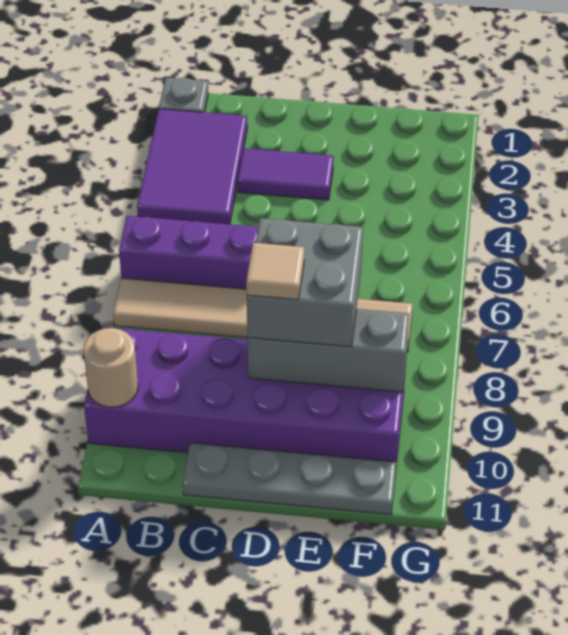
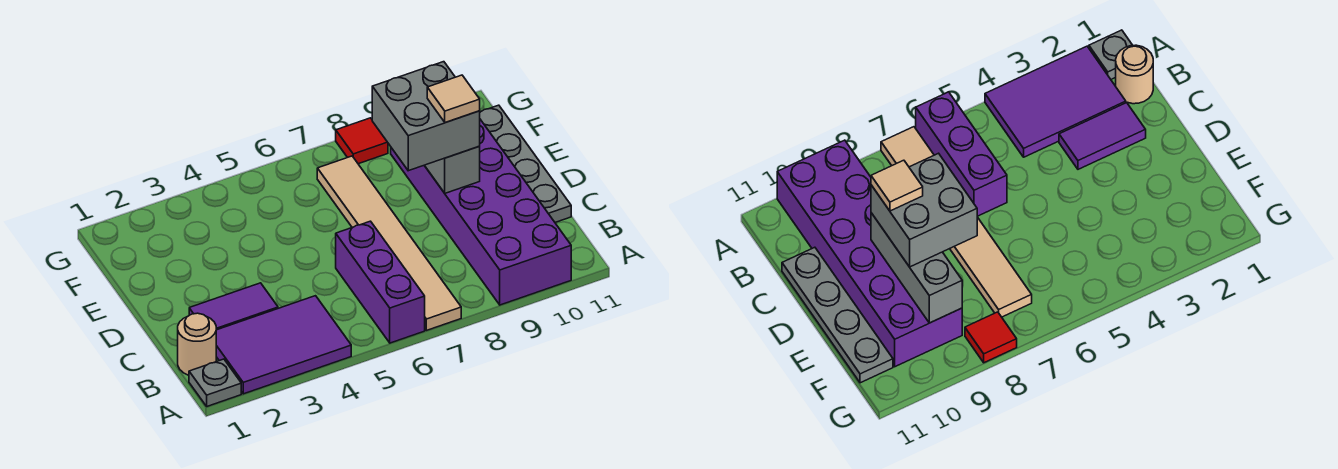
tan 1x1 round brick [84,328,138,407] -> tan 1x1 round brick moved to [178,313,216,375]
purple 1x2 tile [238,148,334,200] -> purple 1x2 tile turned to [189,283,278,330]
none -> red 1x1 tile [336,118,388,164]

